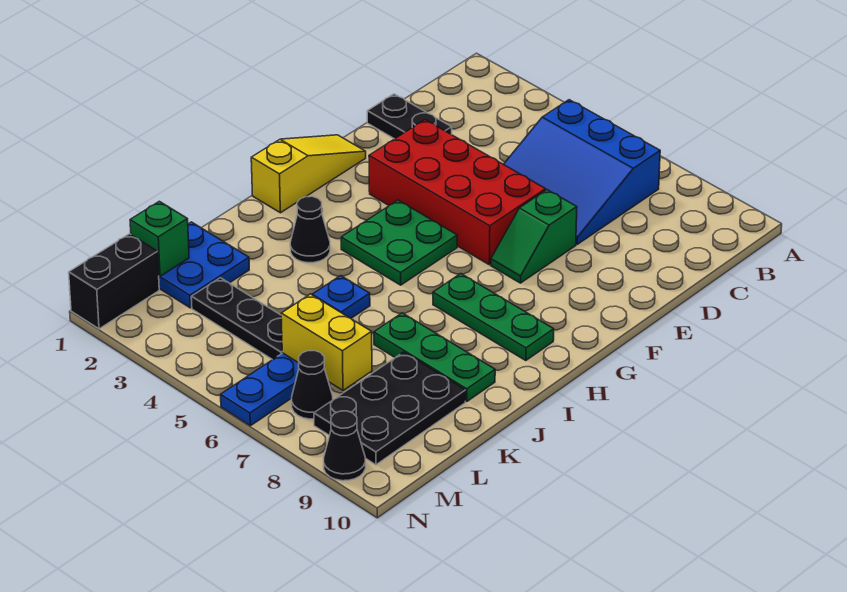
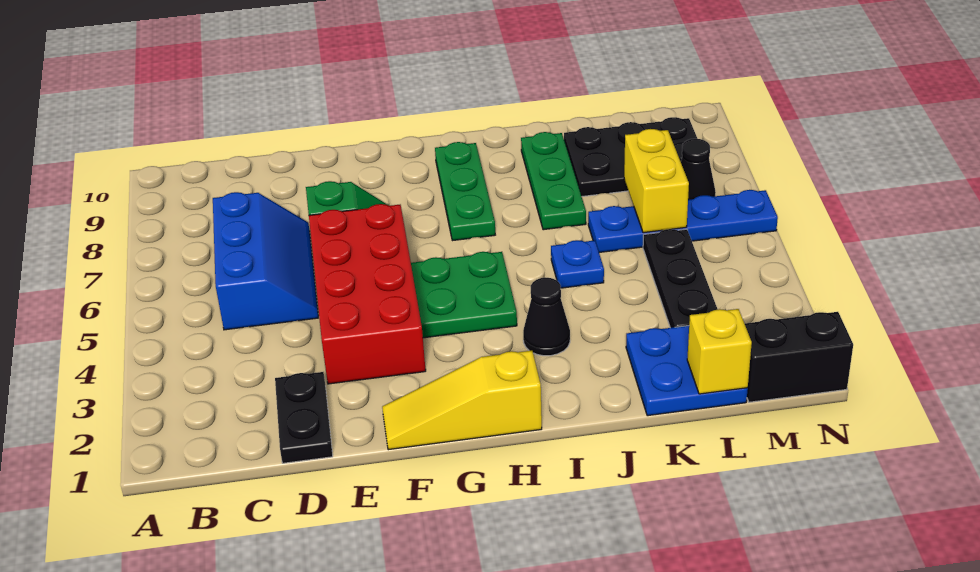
blue 3x3 slope [504,100,660,245] -> blue 2x3 slope [213,192,318,330]
green 1x1 brick [130,201,189,276] -> yellow 1x1 brick [687,309,752,394]
black 1x1 cone [324,411,366,481] -> none

